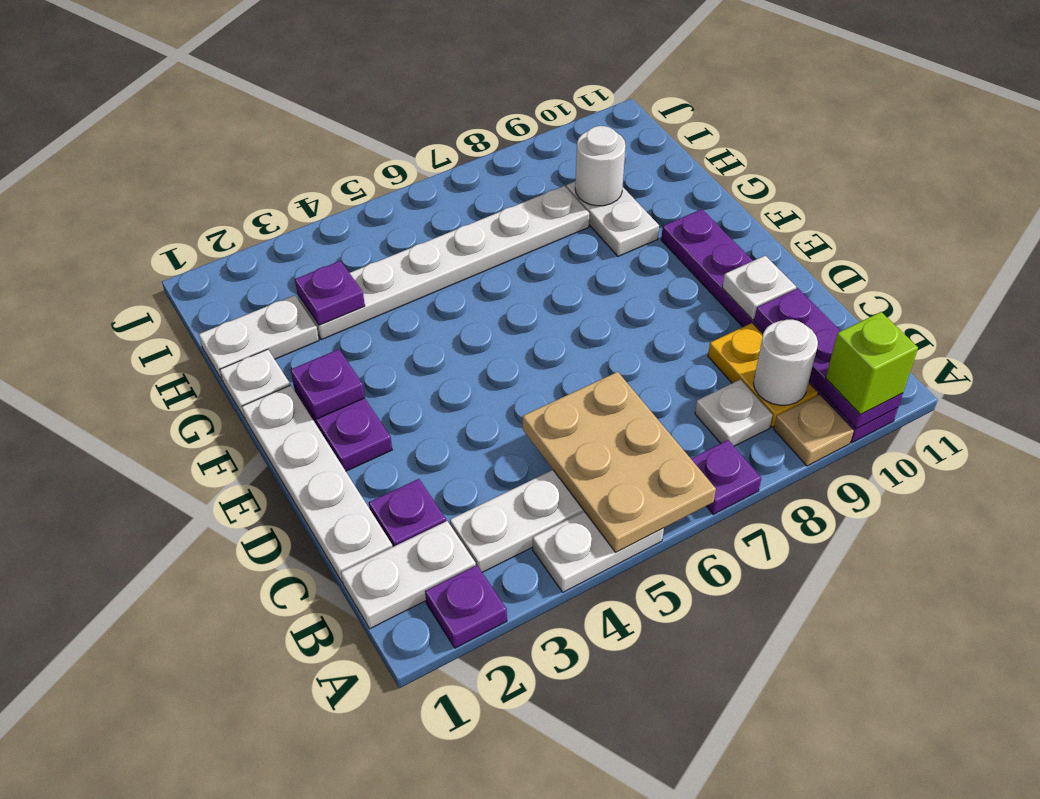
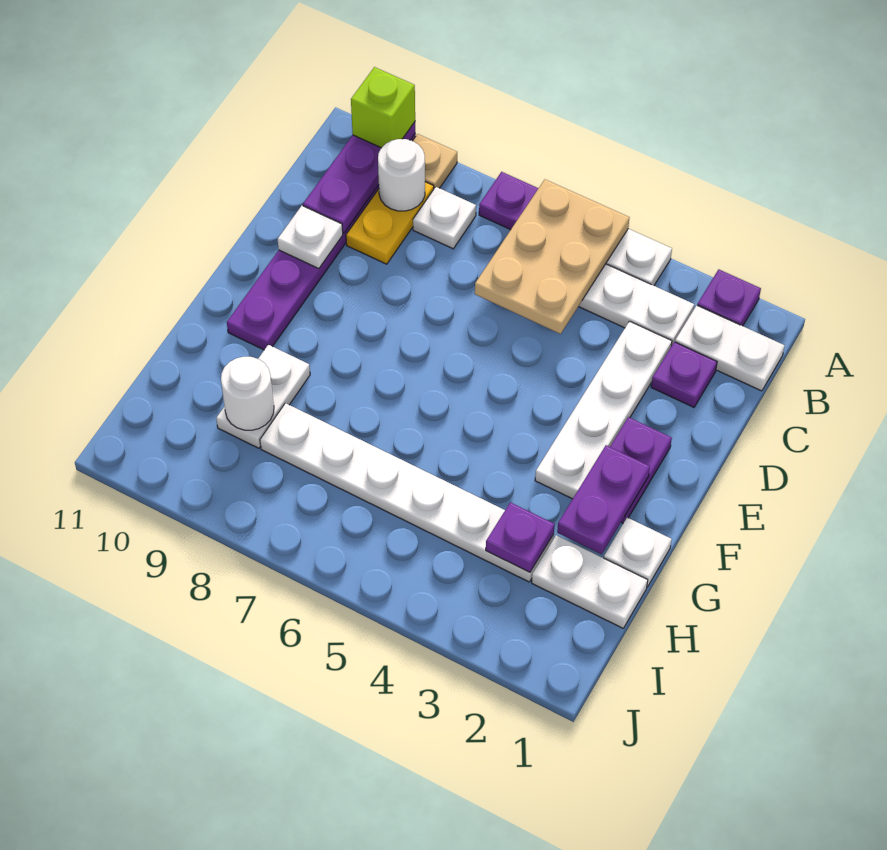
white 1x4 plate [242,385,392,582] -> white 1x4 plate moved to [535,321,672,499]
purple 1x1 plate [291,349,365,419] -> purple 1x2 plate [557,445,650,554]

